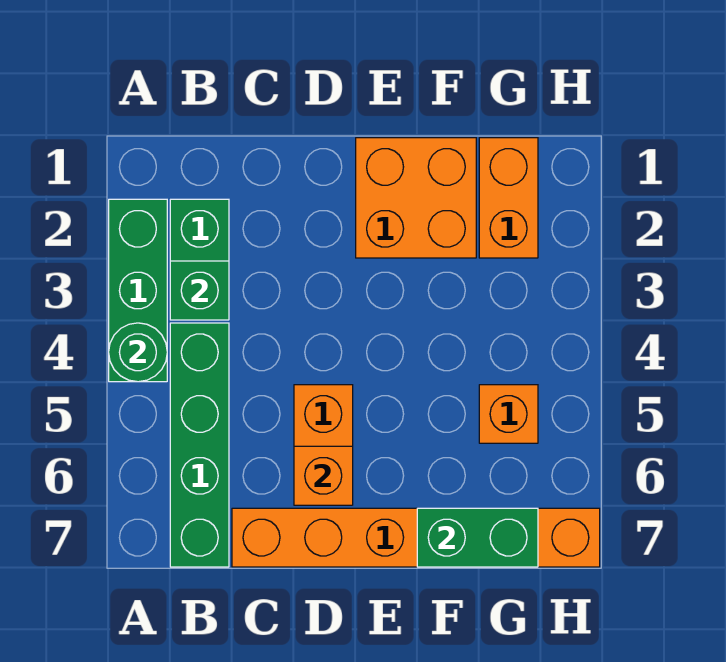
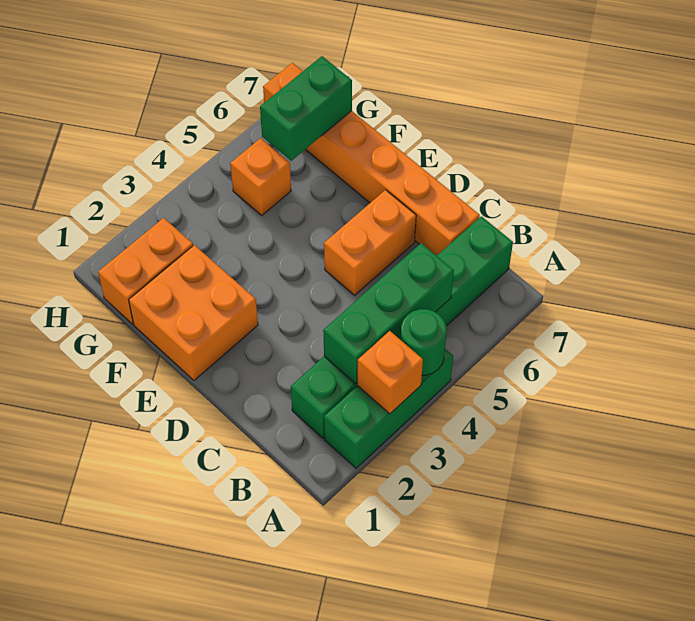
green 1x1 brick [170,261,229,320] -> green 1x3 brick [323,243,454,384]
orange 1x1 brick [294,446,353,505] -> orange 1x1 brick moved to [357,331,423,414]
green 1x2 brick [417,508,538,567] -> green 1x2 brick turned to [260,56,352,161]

